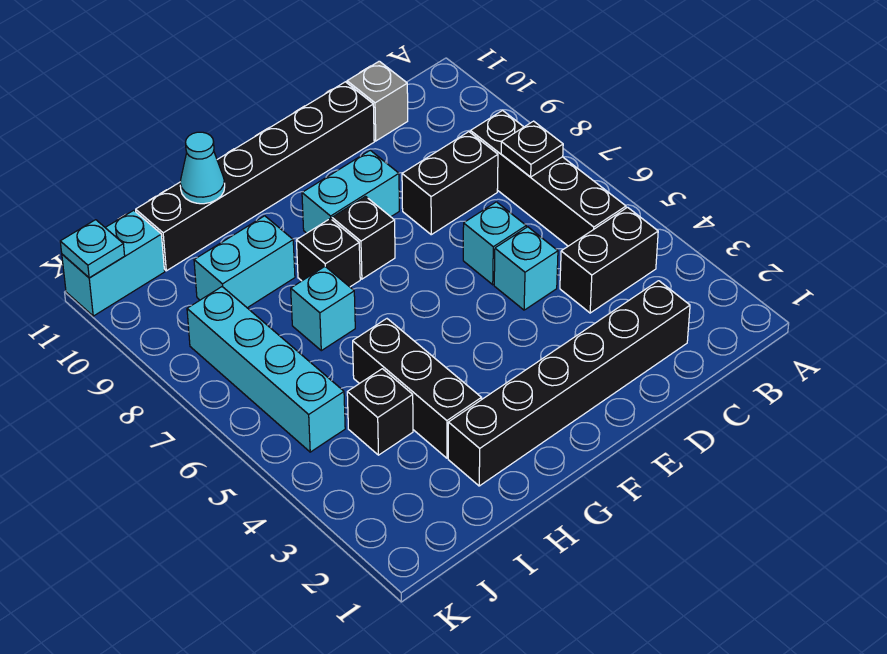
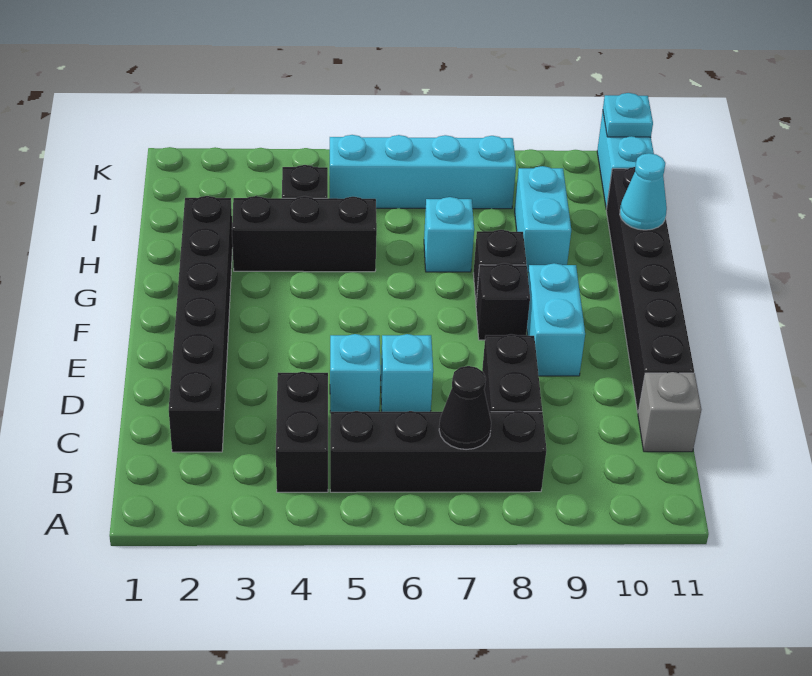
black 1x1 plate [501,121,563,177] -> black 1x1 cone [439,366,491,449]

